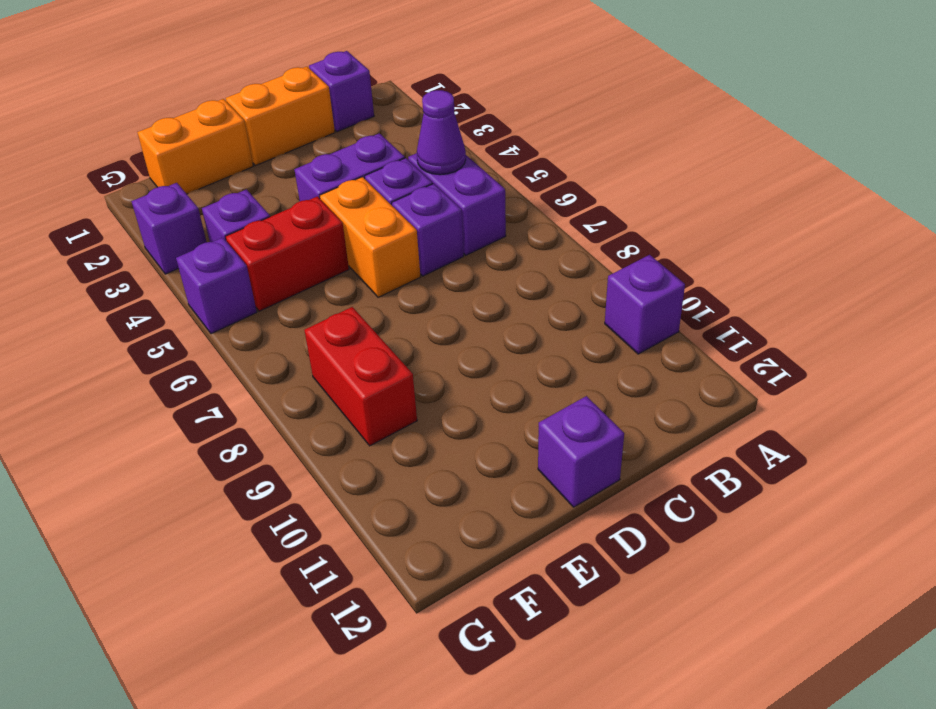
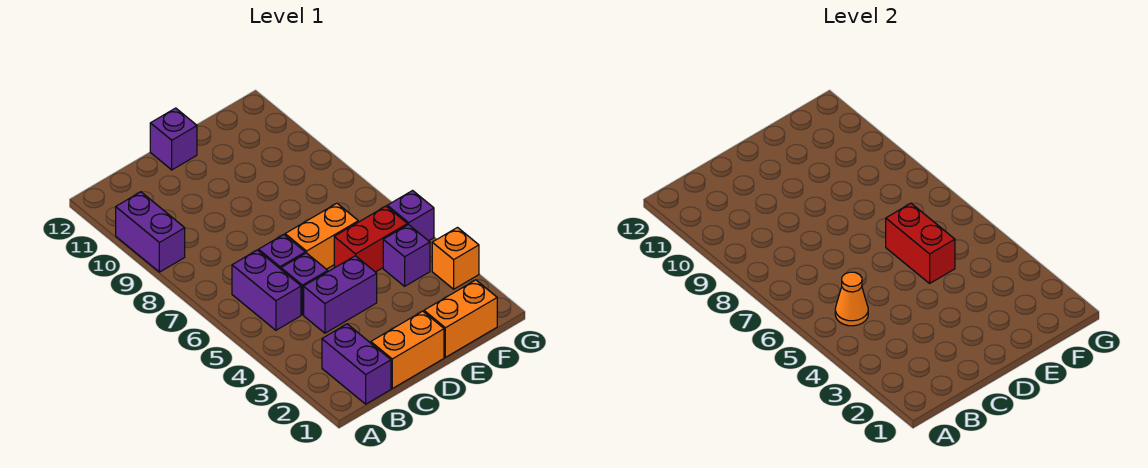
purple 1x1 brick [605,255,685,354] -> purple 1x2 brick [116,192,185,272]
purple 1x1 brick [309,51,374,132] -> purple 1x2 brick [322,324,391,404]
purple 1x1 cone [417,90,466,175] -> orange 1x1 cone [835,272,868,326]
orange 1x2 brick [320,177,421,297] -> orange 1x2 brick turned to [285,203,358,269]
red 1x2 brick [304,307,417,446] -> red 1x2 brick moved to [886,203,955,283]
purple 1x1 brick [132,183,206,274] -> orange 1x1 brick [432,228,479,289]

